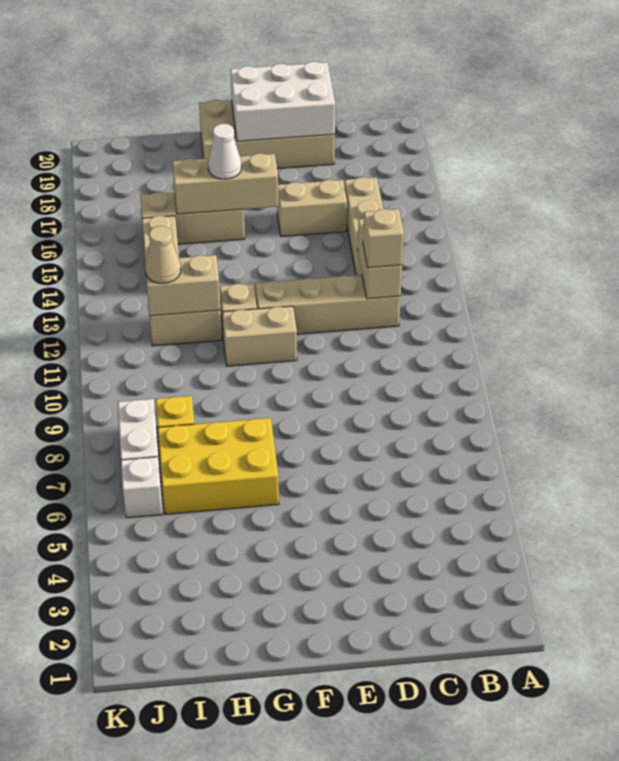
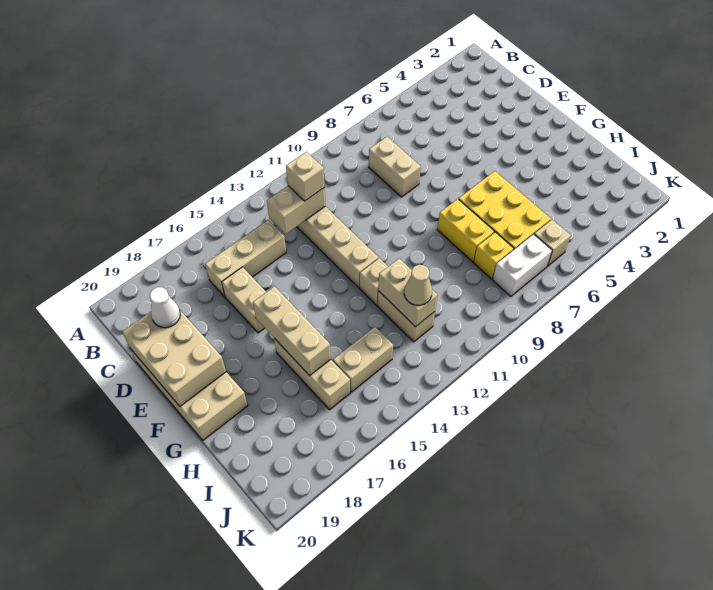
white 2x3 brick [230,61,335,141] -> tan 2x3 brick [122,309,226,406]
tan 1x2 brick [222,306,297,366] -> tan 1x2 brick moved to [369,137,421,197]
none -> yellow 1x2 brick [437,199,494,262]
white 1x1 cone [208,124,242,179] -> white 1x1 cone moved to [150,287,180,328]
white 1x1 brick [121,457,163,518] -> tan 1x1 brick [534,220,571,266]

